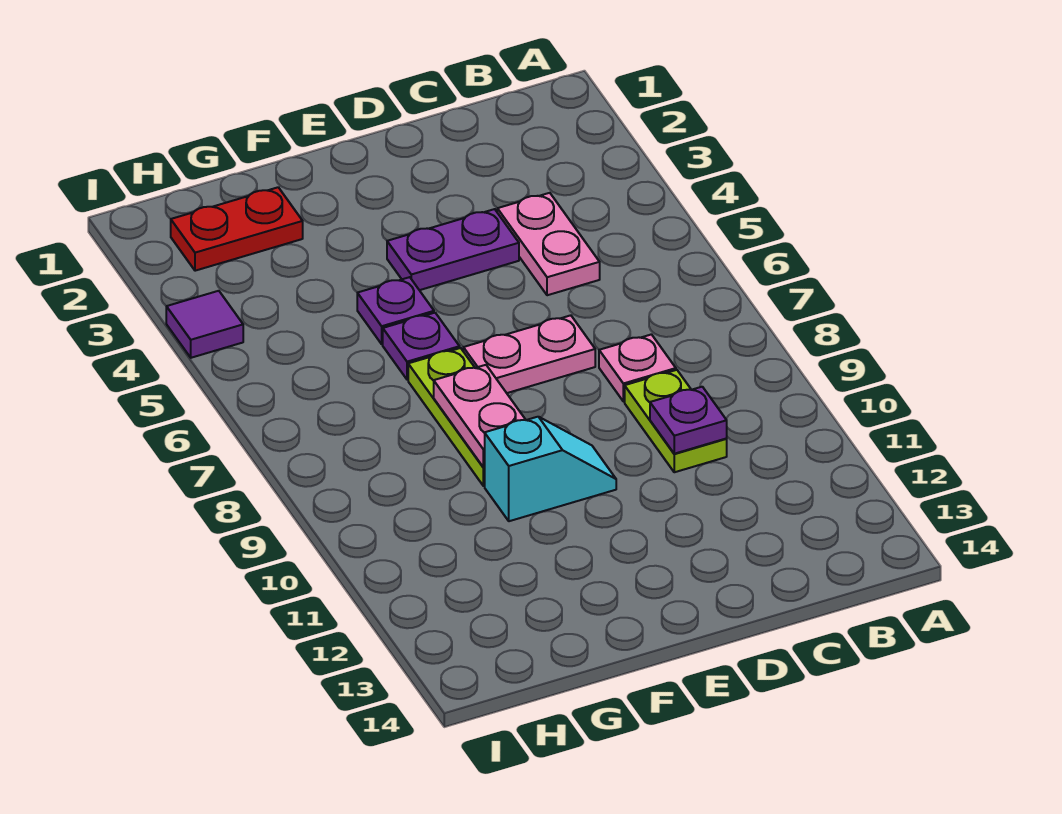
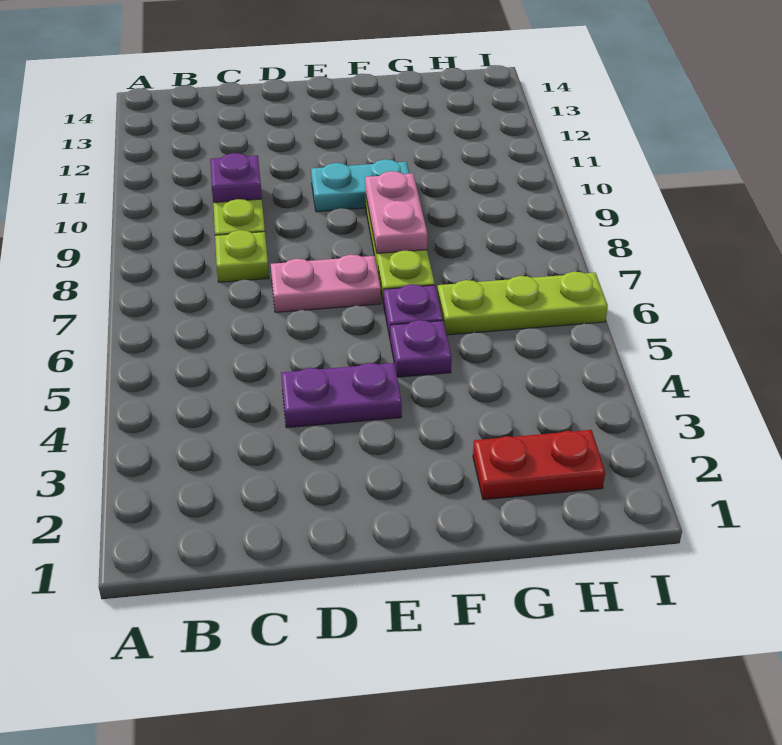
pink 1x2 plate [497,193,600,295] -> none
pink 1x1 plate [599,334,676,402] -> lime 1x1 plate [215,230,269,282]
cyan 1x2 slope [485,417,616,521] -> cyan 1x2 plate [311,159,409,212]
none -> lime 1x3 plate [437,272,608,335]
purple 1x1 tile [166,291,243,358] -> none

